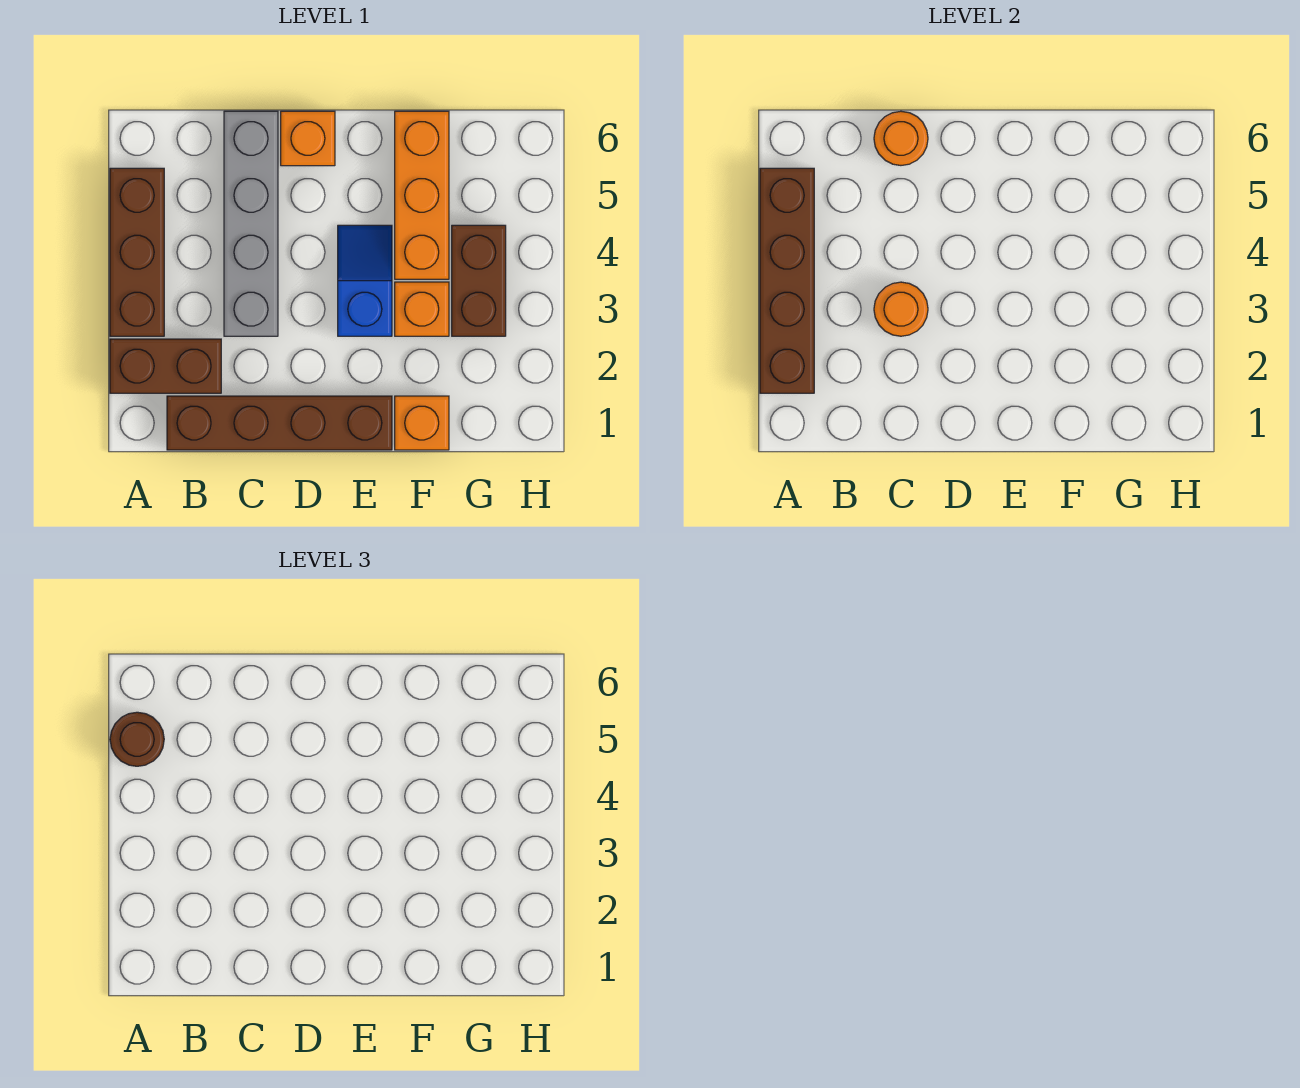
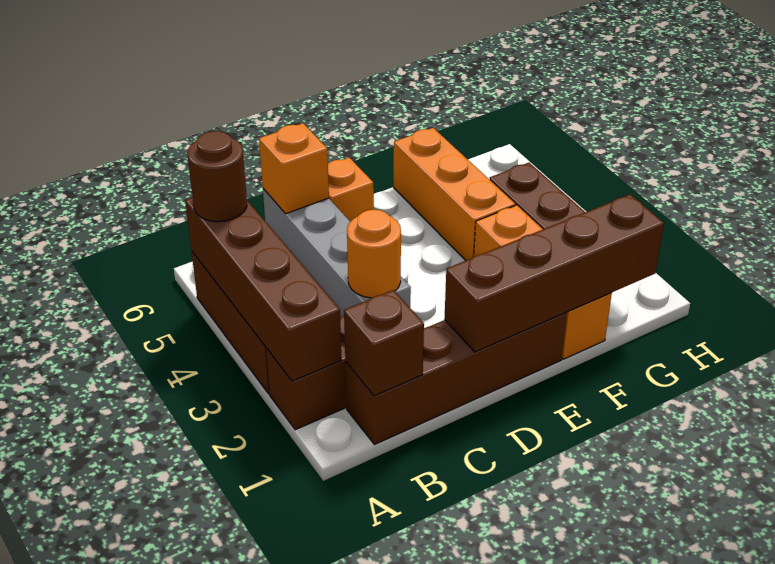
none -> brown 1x1 brick [344,290,424,396]
orange 1x1 round brick [874,111,928,165] -> orange 1x1 brick [259,123,329,214]
none -> brown 1x4 brick [444,194,664,352]
blue 1x2 slope [338,225,392,336] -> none

